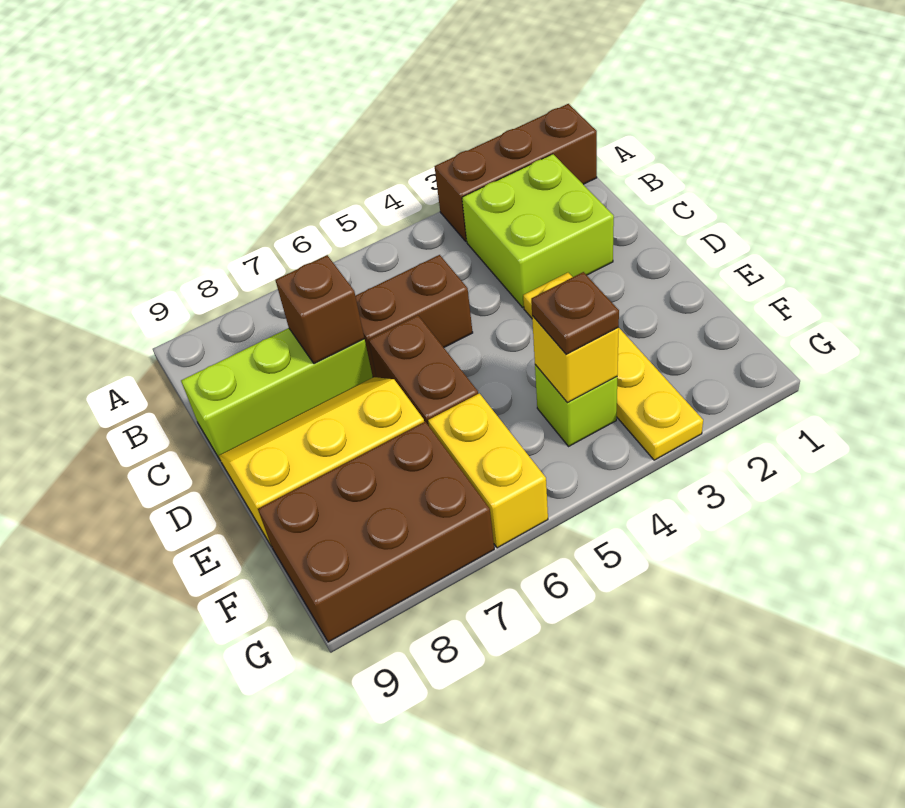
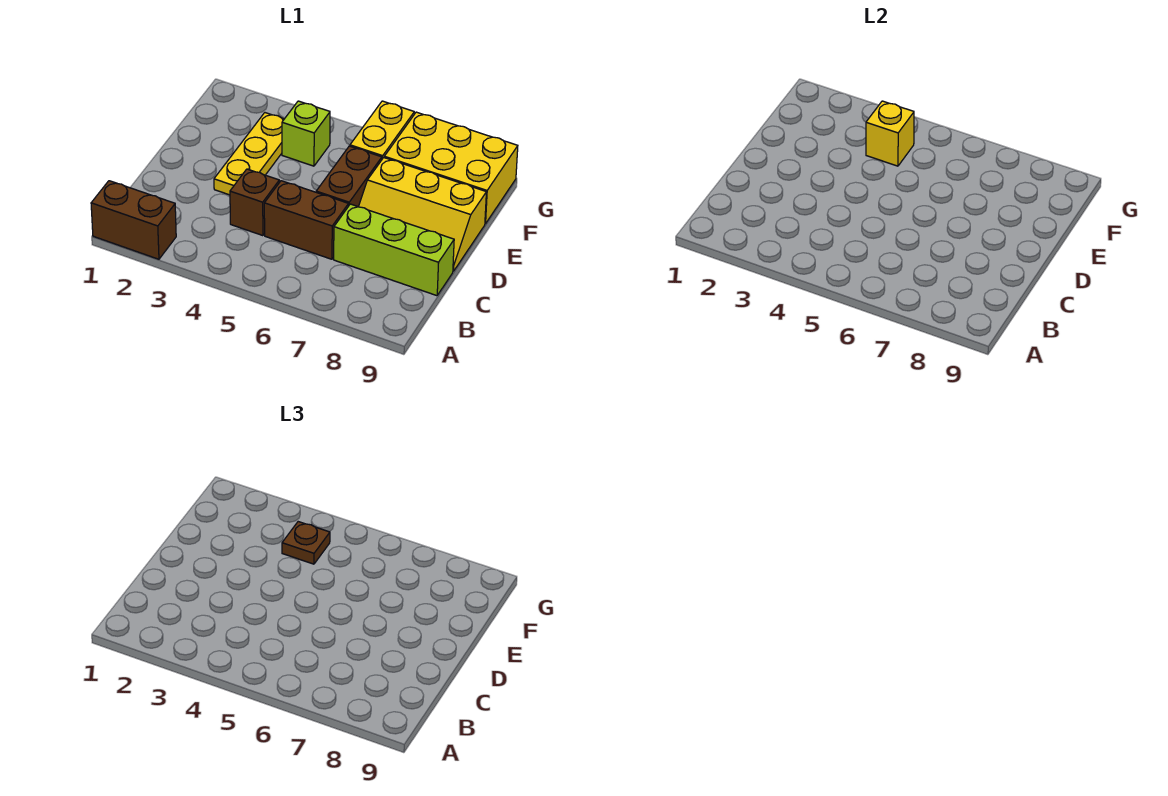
brown 1x3 brick [435,104,597,241] -> brown 1x2 brick [91,181,176,259]
lime 2x2 brick [462,154,614,307] -> none
brown 1x1 brick [276,255,364,364] -> brown 1x1 brick moved to [230,169,279,236]
yellow 1x4 plate [523,273,703,460] -> yellow 1x3 plate [214,113,284,195]
brown 2x3 brick [258,422,494,642] -> yellow 2x3 brick [384,112,518,224]

